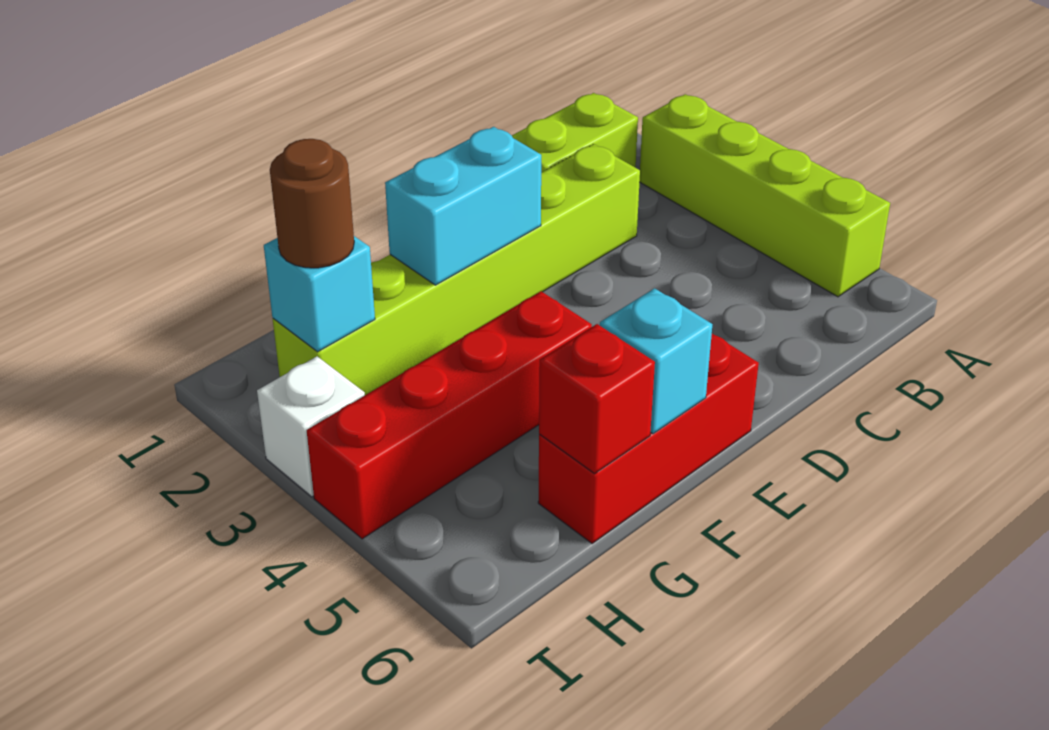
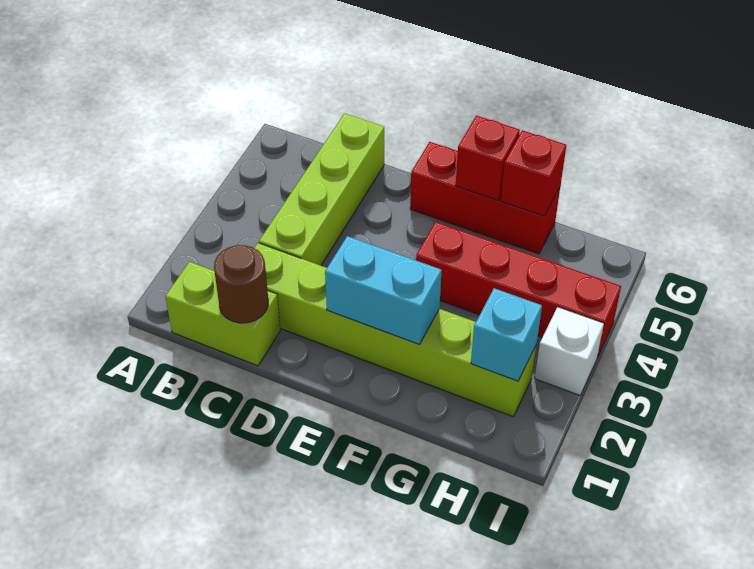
lime 1x4 brick [640,94,890,297] -> lime 1x4 brick moved to [259,114,384,265]
cyan 1x1 brick [600,288,713,434] -> red 1x1 brick [456,116,520,200]
brown 1x1 round brick [270,139,354,268] -> brown 1x1 round brick moved to [214,245,268,323]

